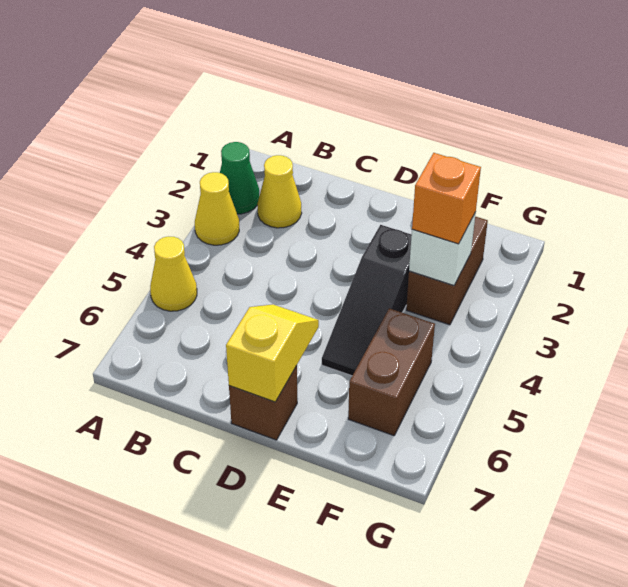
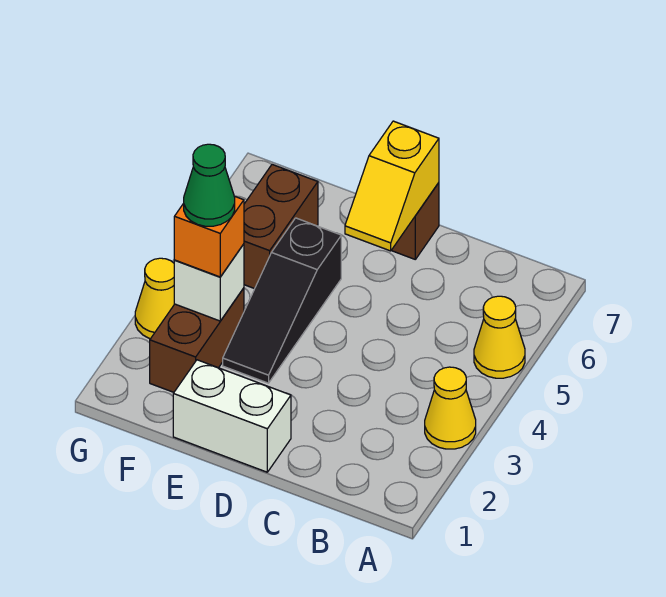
green 1x1 cone [220,142,259,214] -> green 1x1 cone moved to [184,144,235,226]
yellow 1x1 cone [257,155,302,228] -> yellow 1x1 cone moved to [135,258,174,339]
none -> white 1x2 brick [173,360,291,472]
black 1x3 slope [322,225,412,376] -> black 1x3 slope turned to [223,218,341,383]

